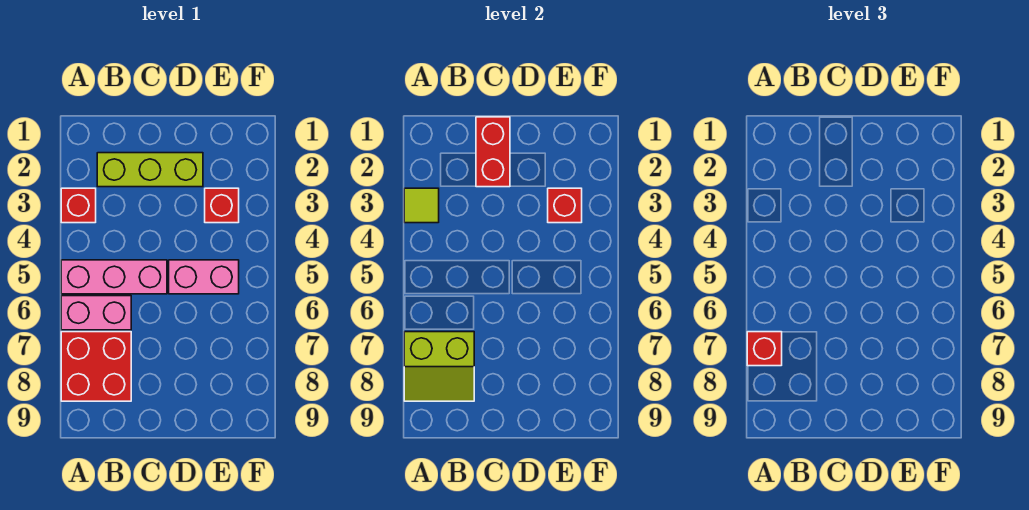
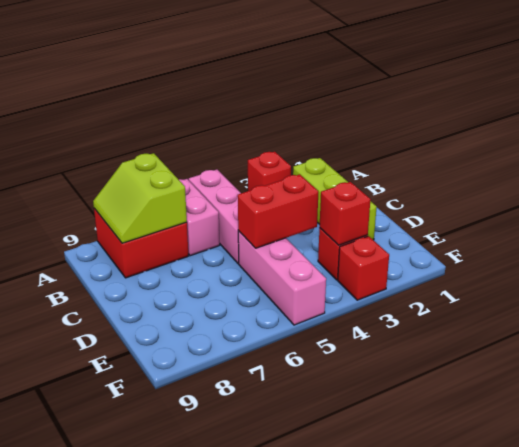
lime 1x1 tile [404,188,439,223] -> none
red 1x1 brick [747,332,782,366] -> red 1x1 brick moved to [338,236,389,300]
red 1x2 brick [476,117,510,187] -> red 1x2 brick moved to [238,174,318,248]
pink 1x2 brick [169,260,239,294] -> pink 1x3 brick [238,231,326,325]

